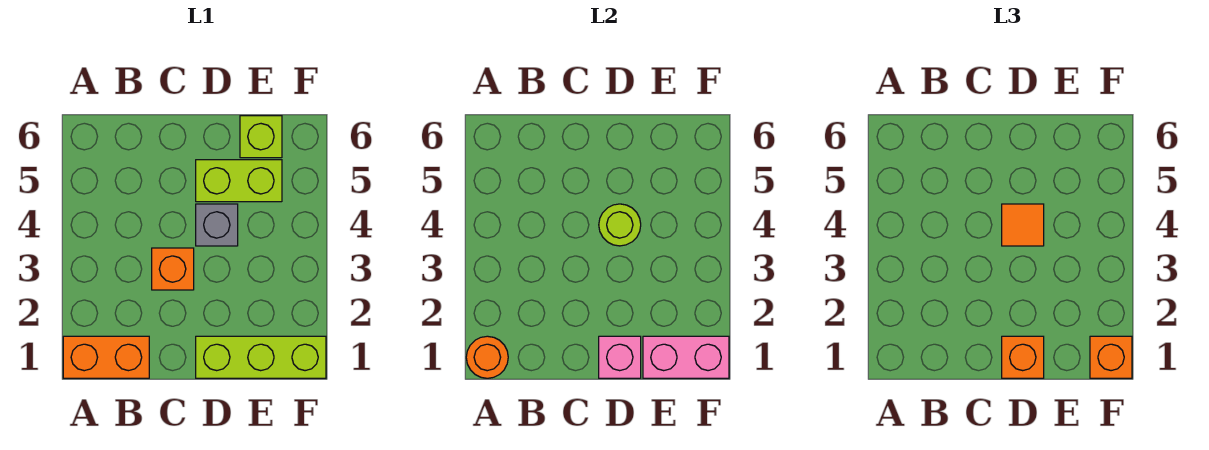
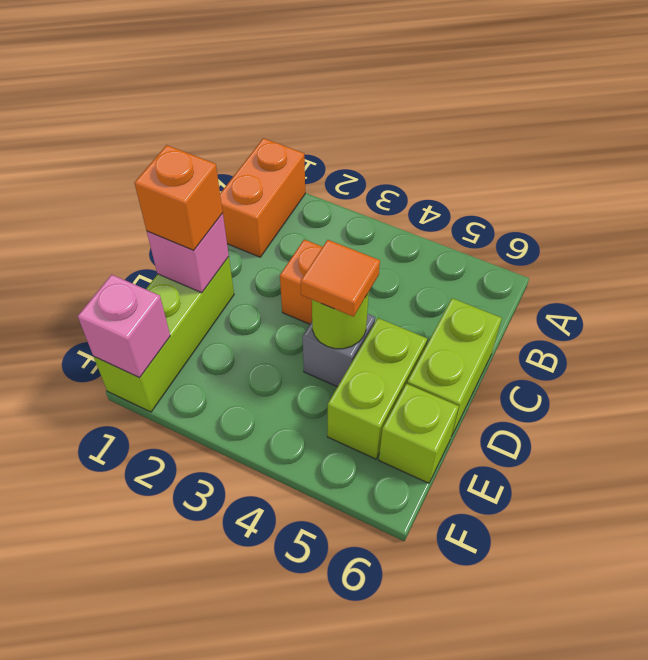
orange 1x1 round brick [466,336,508,378] -> none
none -> lime 1x2 brick [407,298,502,437]
pink 1x2 brick [643,336,729,378] -> pink 1x1 brick [78,275,170,378]
orange 1x1 brick [1090,336,1132,378] -> none

